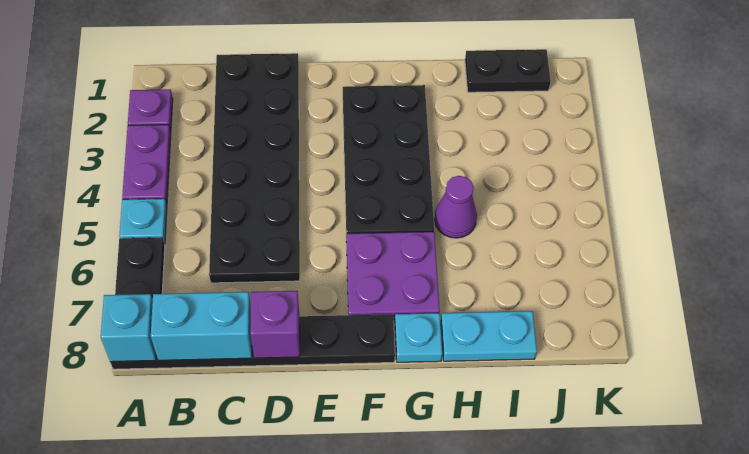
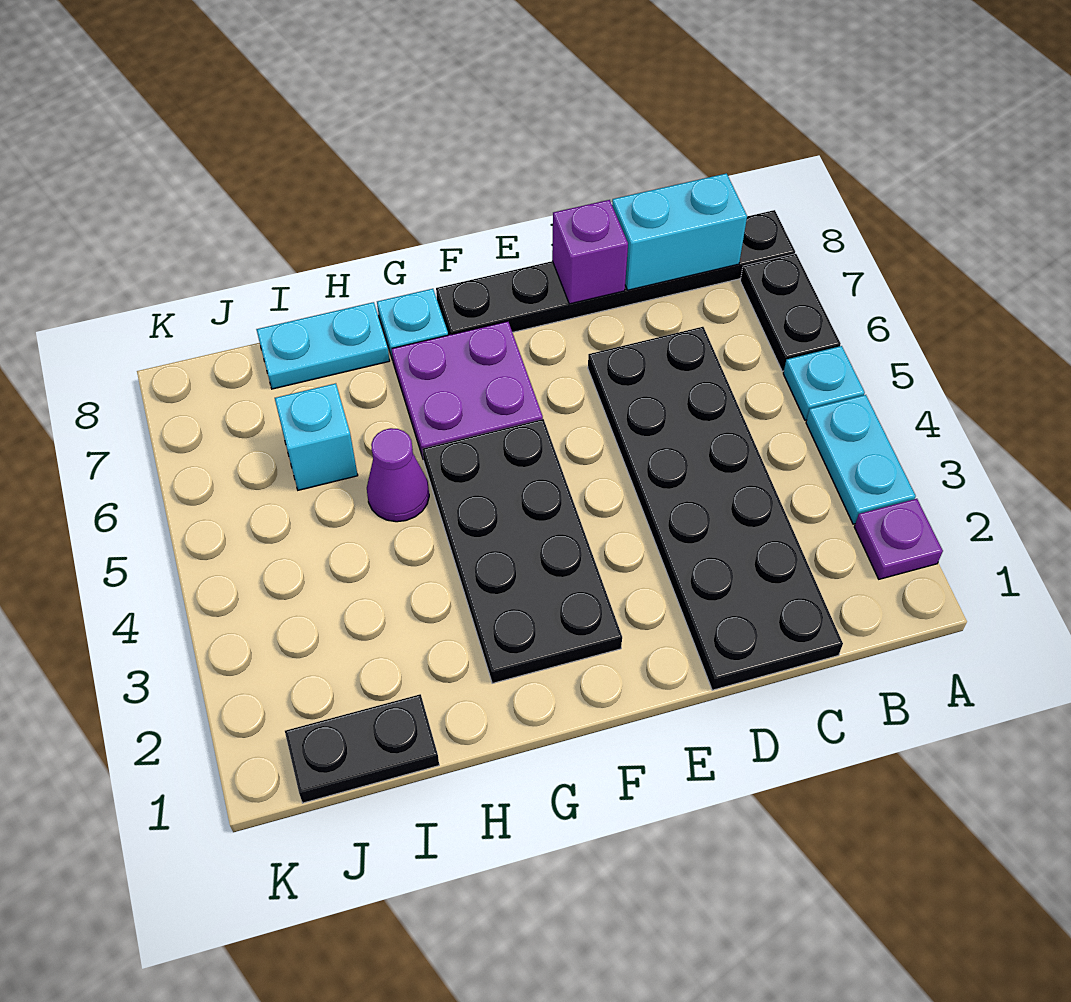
purple 1x2 plate [122,125,171,206] -> cyan 1x2 plate [806,395,916,524]
cyan 1x1 brick [101,294,156,362] -> cyan 1x1 brick moved to [275,383,358,490]

